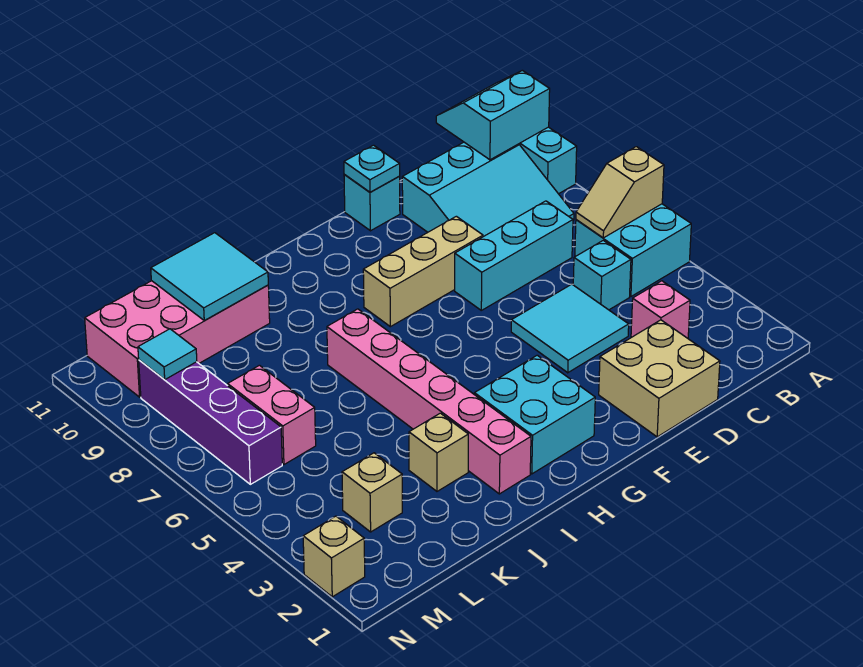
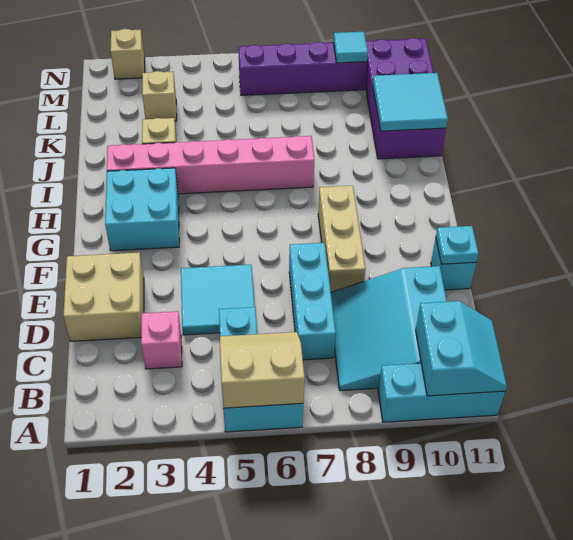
tan 1x2 slope [576,147,664,238] -> tan 2x2 slope [220,332,305,408]
pink 2x4 brick [85,281,270,397] -> purple 2x4 brick [365,38,446,159]
pink 1x2 brick [228,365,316,464] -> none

